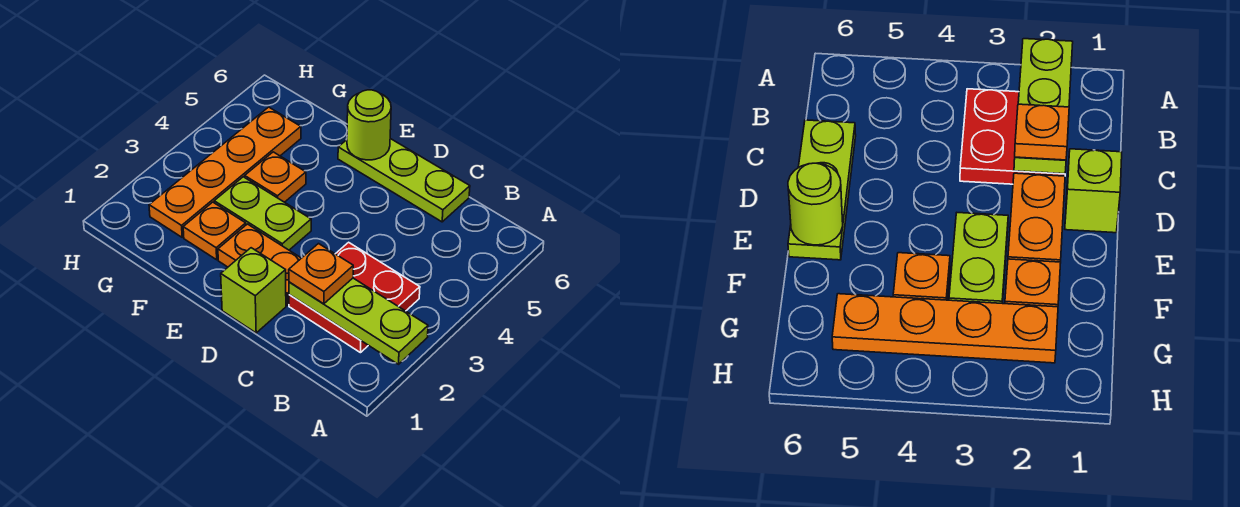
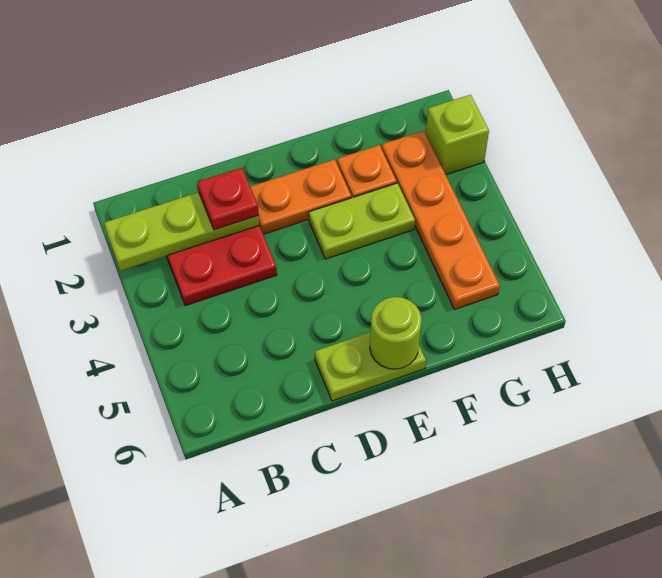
orange 1x1 plate [289,244,353,304] -> red 1x1 plate [197,168,259,230]
lime 1x3 plate [338,139,470,222] -> lime 1x2 plate [315,332,426,401]
lime 1x1 brick [221,248,286,333] -> lime 1x1 brick moved to [426,95,489,175]
orange 1x1 plate [245,152,306,202] -> none

